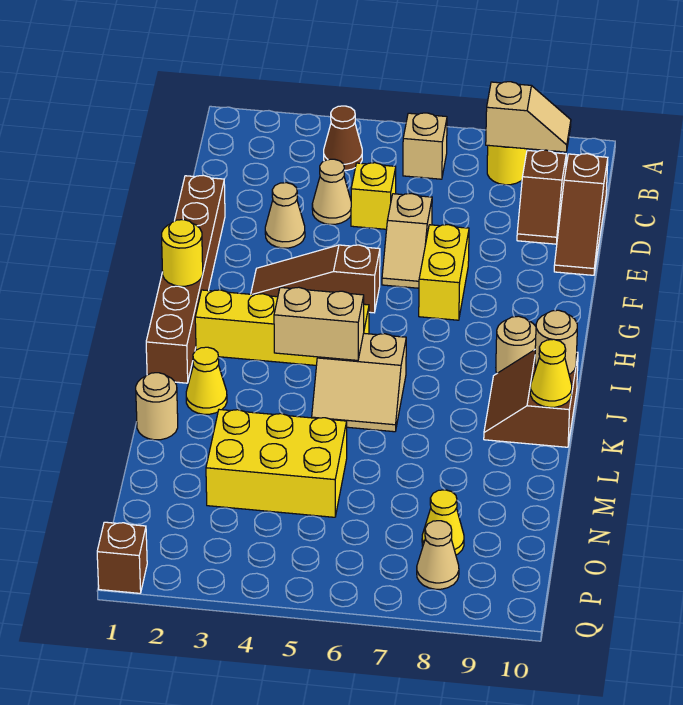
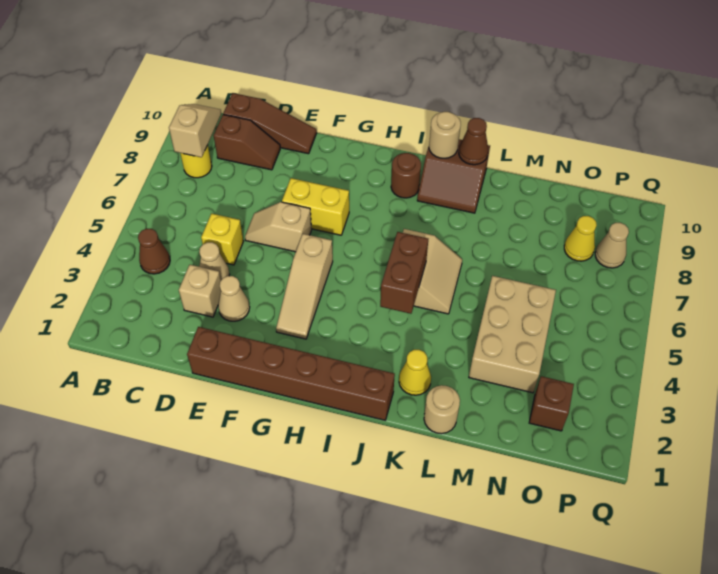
tan 1x1 brick [403,113,447,179] -> tan 1x1 brick moved to [179,265,221,317]
tan 1x2 slope [382,194,432,288] -> tan 1x2 slope turned to [245,202,312,252]
brown 1x3 slope [251,245,380,313] -> tan 1x3 slope [276,234,333,339]
yellow 1x1 round brick [162,220,203,286] -> none
yellow 1x4 brick [195,290,369,365] -> none
tan 1x1 round brick [496,316,536,373] -> brown 1x1 round brick [391,153,421,198]
tan 1x2 brick [274,287,364,360] -> brown 1x2 brick [380,232,428,314]
yellow 1x1 cone [530,339,572,407] -> brown 1x1 cone [459,118,488,165]
yellow 2x3 brick [206,410,347,517] -> tan 2x3 brick [469,276,556,393]
brown 1x1 brick [97,522,147,593] -> brown 1x1 brick moved to [529,376,574,431]

